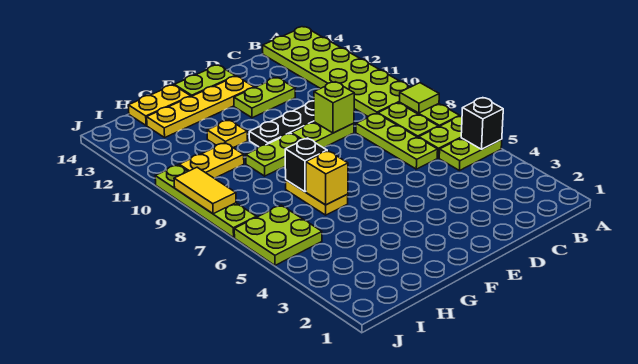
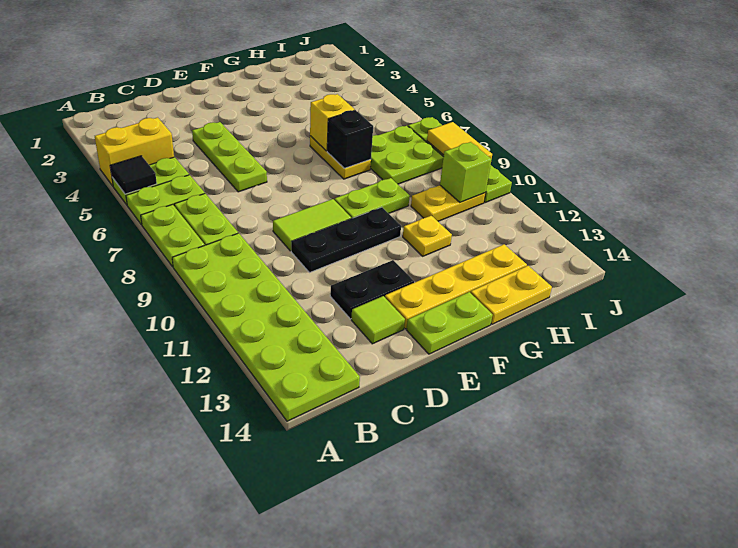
none -> yellow 1x2 brick [95,117,174,186]
black 1x1 brick [461,98,503,149] -> black 1x1 tile [110,156,157,194]
lime 1x1 tile [400,83,439,113] -> lime 1x1 tile moved to [351,296,405,344]
lime 1x3 plate [356,113,438,169] -> lime 1x3 plate moved to [192,122,267,192]
lime 1x2 plate [292,122,354,148] -> lime 1x2 tile [273,199,351,251]
lime 1x1 brick [314,82,354,133] -> lime 1x1 brick moved to [440,142,491,202]
lime 1x2 plate [234,78,295,118] -> black 1x2 plate [330,260,414,319]
lime 2x2 plate [234,205,322,265] -> lime 2x2 plate moved to [370,126,444,184]

